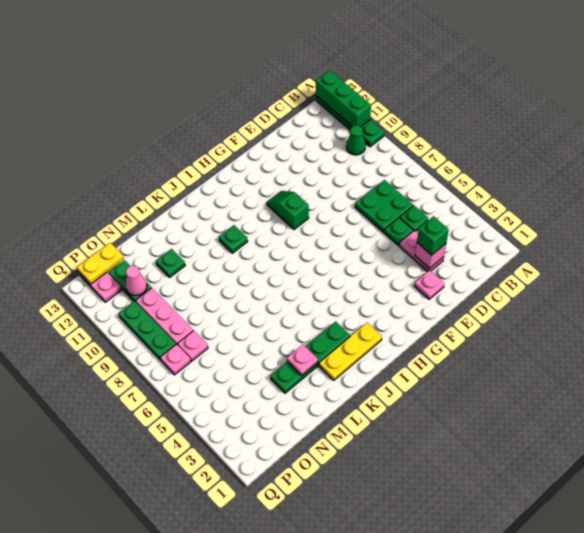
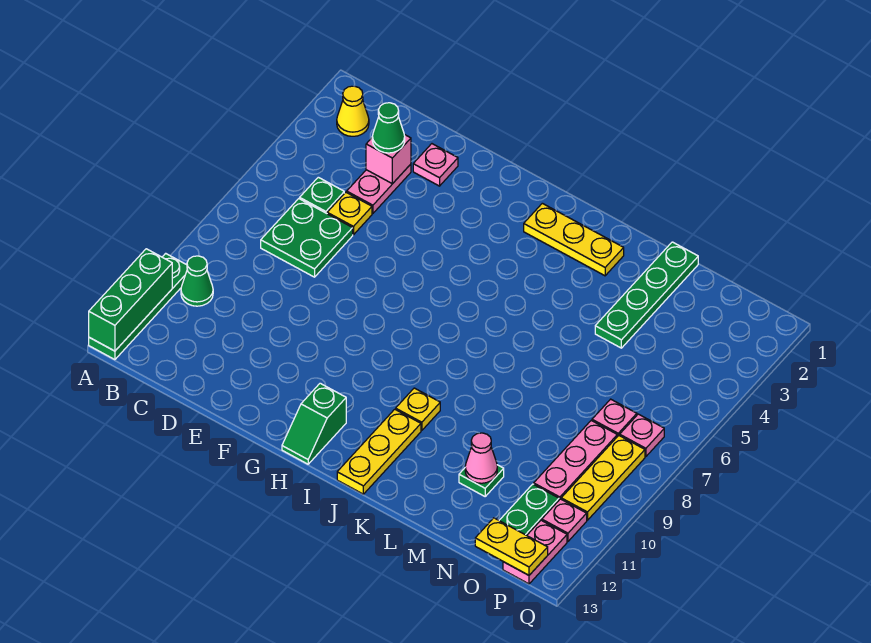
none -> yellow 1x1 cone [337,86,369,136]
green 1x1 brick [417,216,449,255] -> green 1x1 cone [372,103,405,153]
green 1x1 plate [384,218,413,246] -> yellow 1x1 plate [327,192,372,235]
green 1x2 slope [266,191,309,229] -> green 1x2 slope moved to [282,383,346,464]
green 1x4 plate [270,321,350,393] -> green 1x4 plate turned to [595,242,698,348]
green 1x1 plate [219,225,248,253] -> yellow 1x1 plate [396,388,440,431]
none -> yellow 1x3 plate [337,409,421,494]
pink 1x1 plate [287,345,318,376] -> pink 1x1 plate moved to [542,499,587,541]
pink 1x1 cone [126,266,147,295] -> pink 1x1 cone moved to [465,433,497,483]
green 1x3 plate [119,301,176,360] -> yellow 1x3 plate [561,435,645,520]

